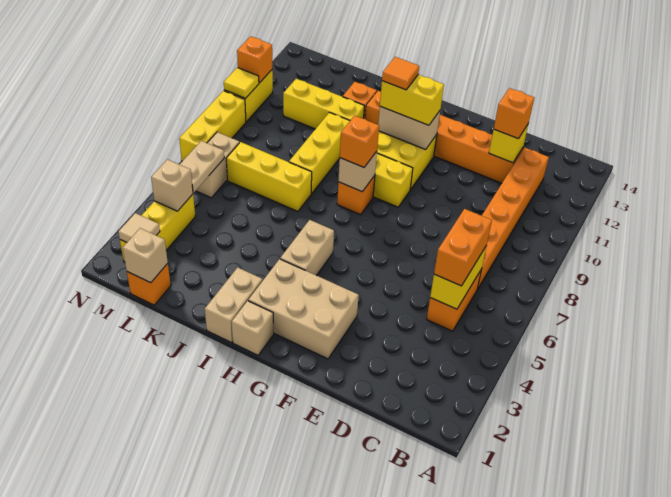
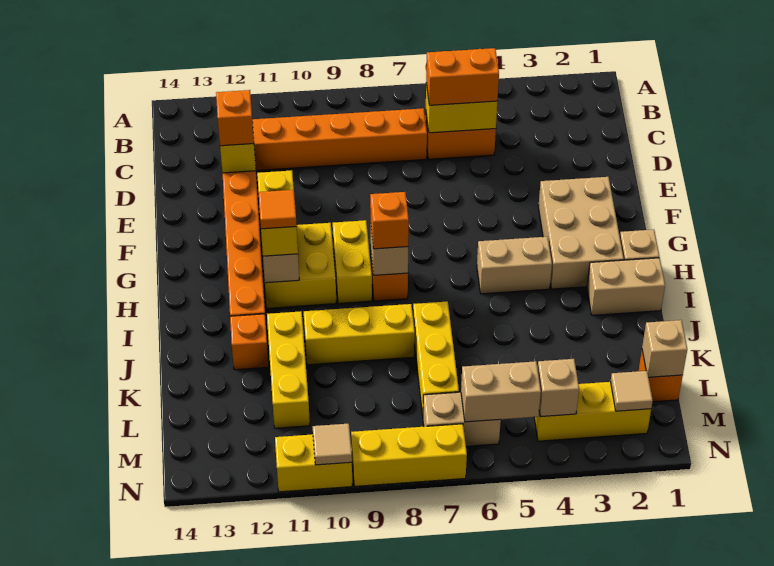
tan 1x2 plate [179,141,224,193] -> tan 1x2 brick [461,361,541,422]
yellow 1x1 tile [224,68,259,98] -> tan 1x1 tile [313,424,352,465]
orange 1x1 brick [237,36,272,83] -> none

